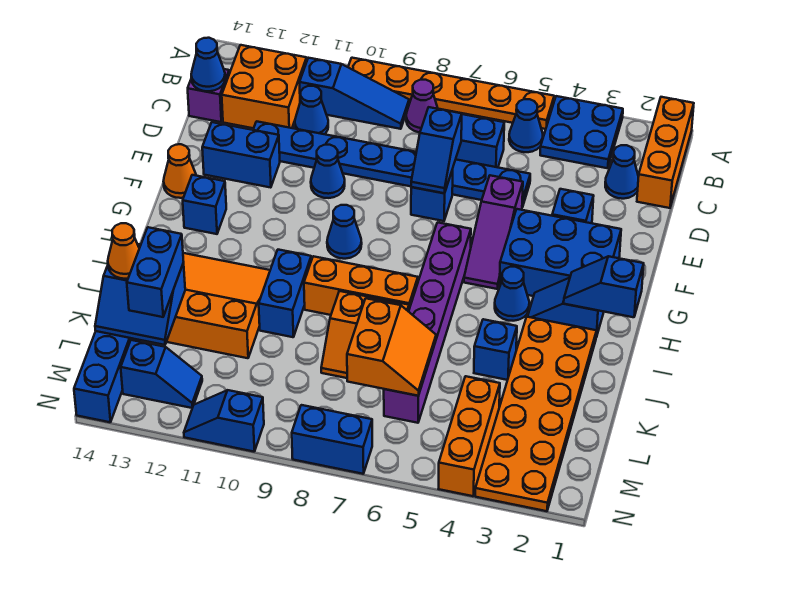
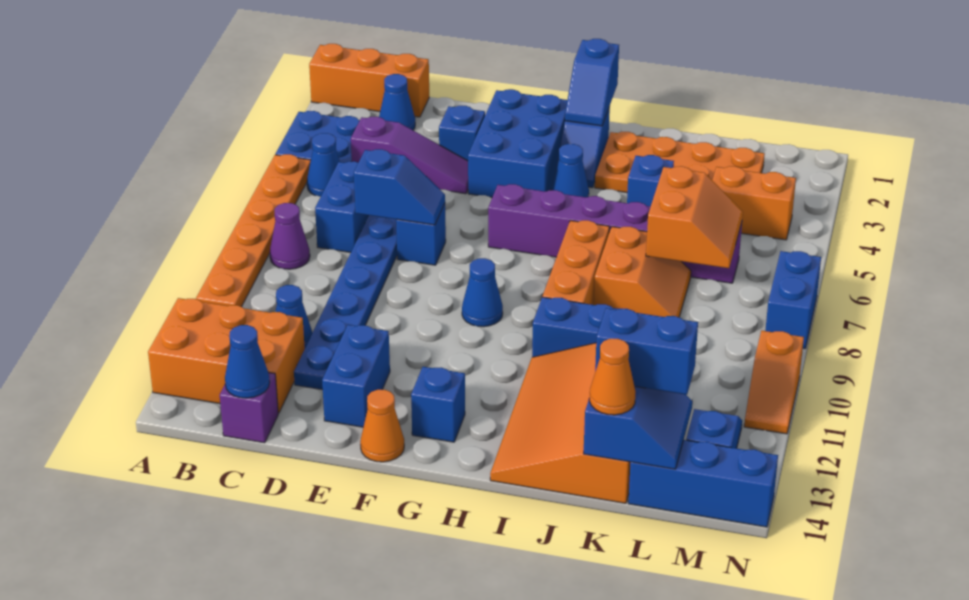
blue 1x3 slope [300,58,409,129] -> none
orange 2x2 brick [222,45,307,128] -> orange 2x3 brick [148,298,305,413]
purple 1x3 slope [464,175,523,289] -> purple 1x3 slope moved to [351,117,468,194]
blue 1x1 cone [311,145,345,198] -> none
orange 2x6 plate [475,317,597,511] -> orange 2x4 plate [595,132,765,193]
orange 2x2 slope [347,298,436,396] -> orange 2x2 slope turned to [646,166,743,268]
orange 1x3 brick [439,376,500,496] -> orange 1x2 brick [712,166,796,240]
blue 1x2 slope [184,390,264,452] -> orange 1x2 slope [744,331,804,434]

